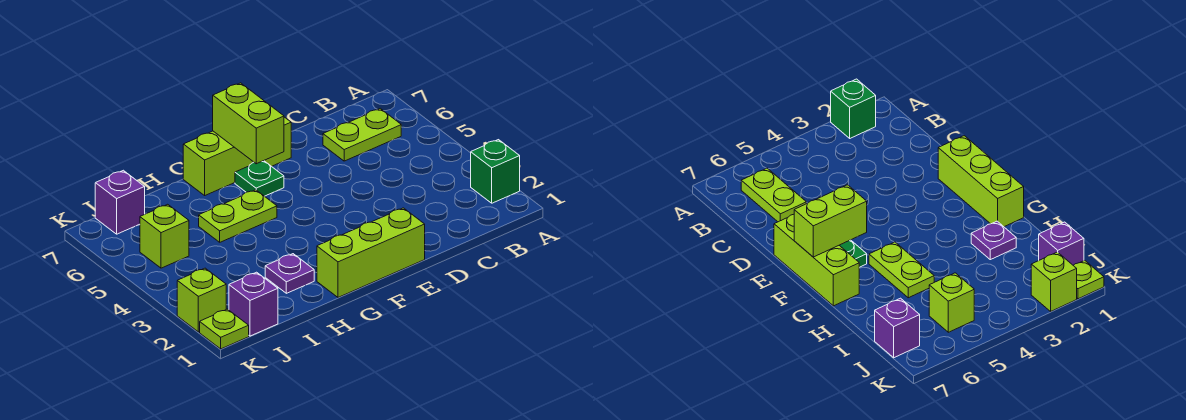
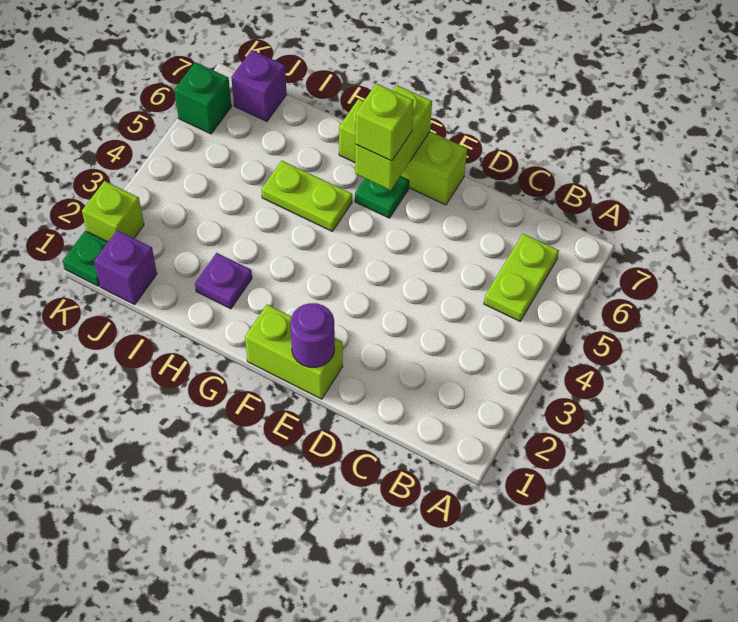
green 1x1 brick [471,140,520,203] -> green 1x1 brick moved to [174,62,231,134]
lime 1x2 plate [323,109,401,161] -> lime 1x2 plate turned to [484,234,559,321]
lime 1x3 brick [317,208,425,297] -> lime 1x2 brick [245,305,343,399]
none -> purple 1x1 round brick [290,303,335,367]
lime 1x1 brick [140,204,189,268] -> lime 1x1 brick moved to [355,84,414,161]
lime 1x1 plate [200,309,249,349] -> green 1x1 plate [63,231,108,286]

